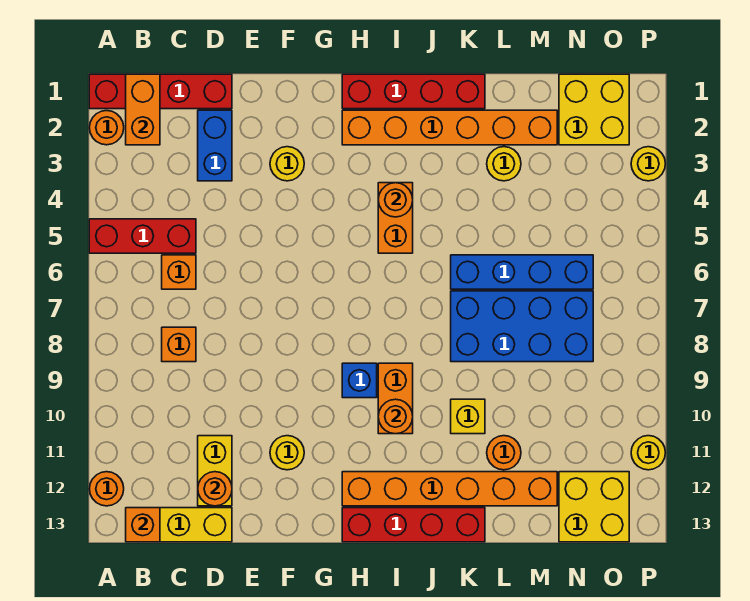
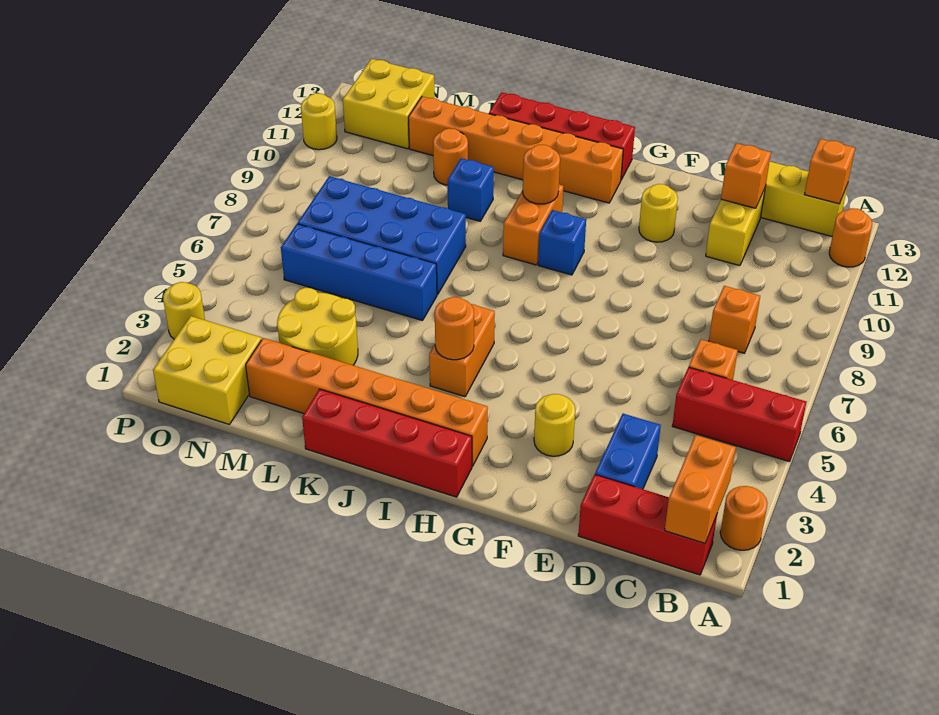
red 1x4 brick [89,74,232,109] -> red 1x3 brick [578,475,717,575]
orange 1x1 round brick [198,472,232,506] -> orange 1x1 brick [721,143,771,208]
yellow 1x1 brick [451,399,485,434] -> blue 1x1 brick [448,158,494,221]
yellow 1x1 round brick [487,147,521,181] -> yellow 2x2 round brick [277,288,358,365]

